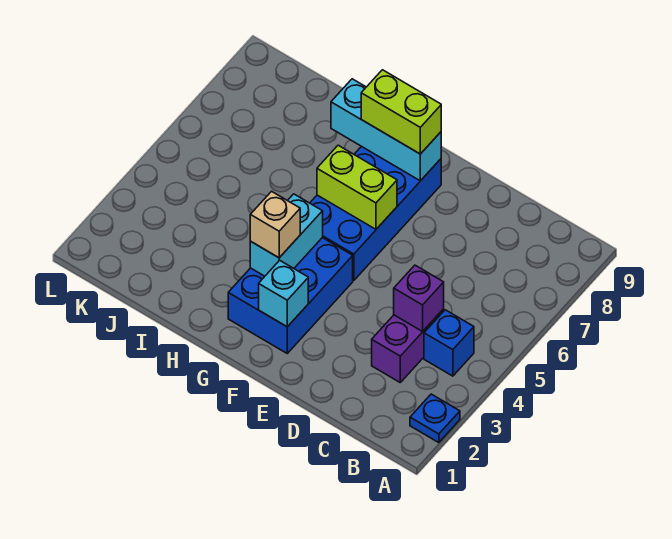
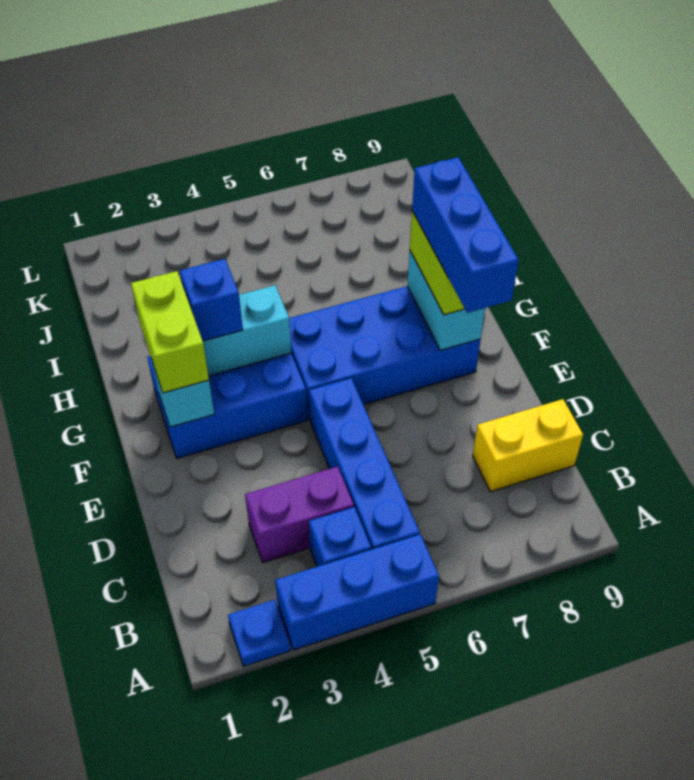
none -> blue 1x3 brick [275,534,439,650]
none -> blue 1x4 brick [309,378,420,549]
purple 1x1 brick [394,265,444,331] -> none
none -> yellow 1x2 brick [473,399,583,492]
none -> blue 1x3 brick [412,157,519,313]
lime 1x2 brick [317,145,397,229] -> lime 1x2 brick moved to [131,271,209,393]
cyan 1x3 brick [331,79,441,181] -> cyan 1x2 brick [407,251,485,350]
tan 1x1 brick [250,191,300,258] -> blue 1x1 brick [180,259,243,341]

